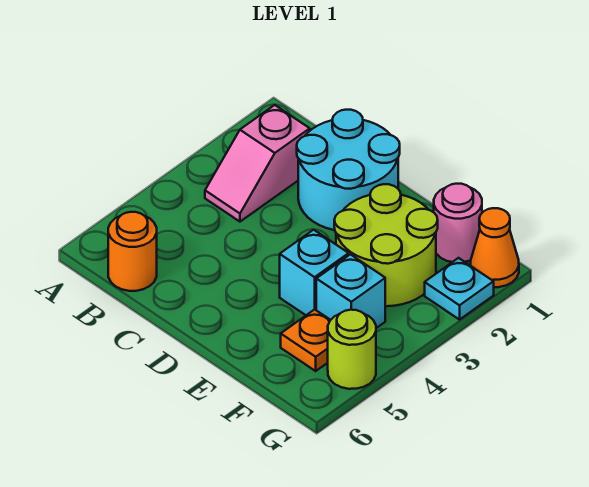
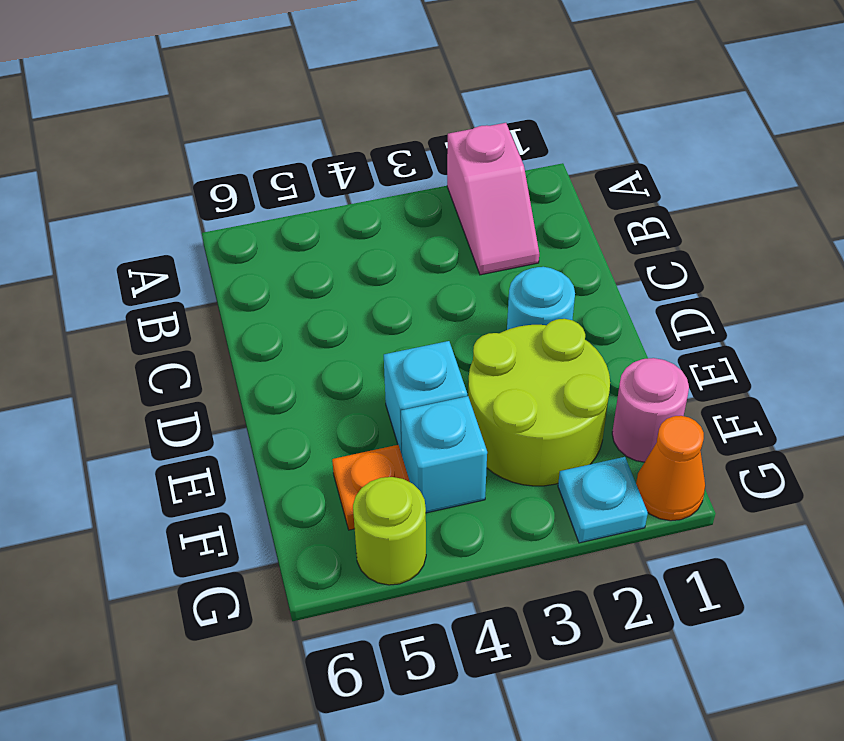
pink 1x2 slope [205,105,310,222] -> pink 1x2 slope turned to [447,123,539,275]
orange 1x1 round brick [108,212,157,291] -> none
cyan 2x2 round brick [297,110,400,230] -> cyan 1x1 round brick [507,267,575,330]

